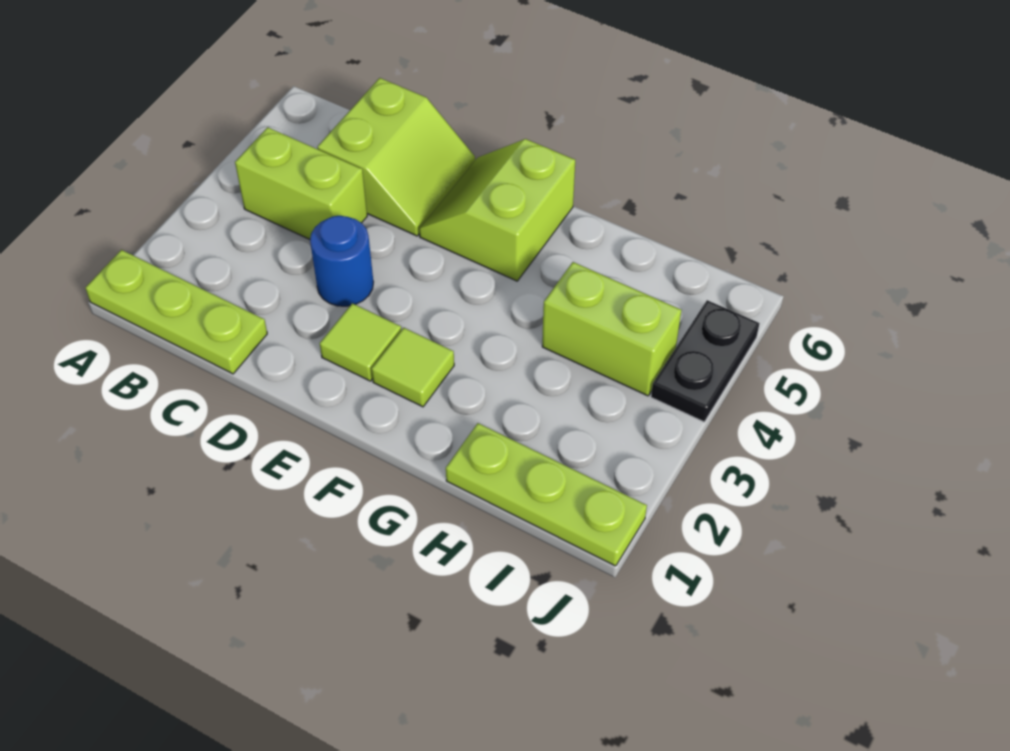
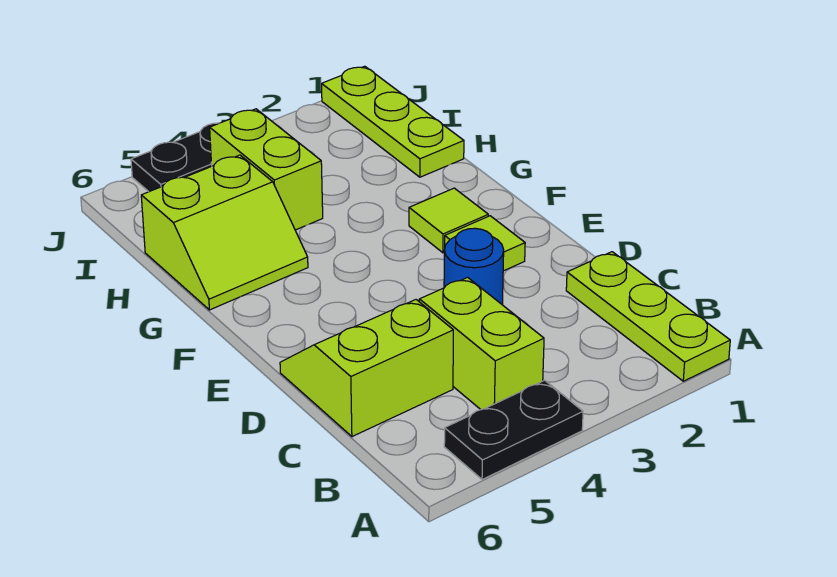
none -> black 1x2 plate [444,380,583,480]
lime 2x2 slope [419,139,575,281] -> lime 2x2 slope moved to [141,155,308,310]

